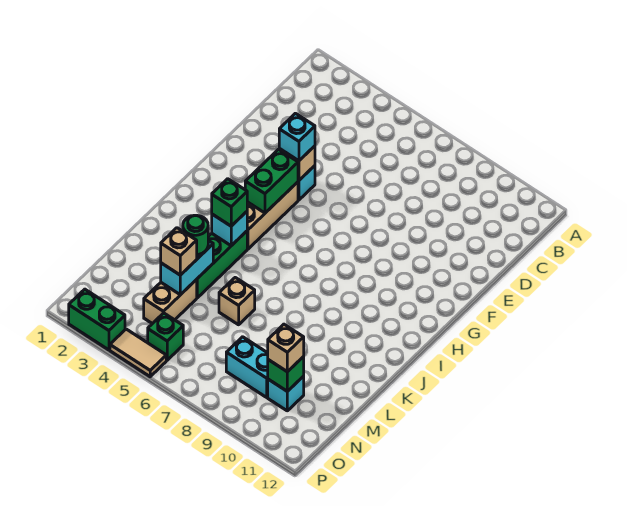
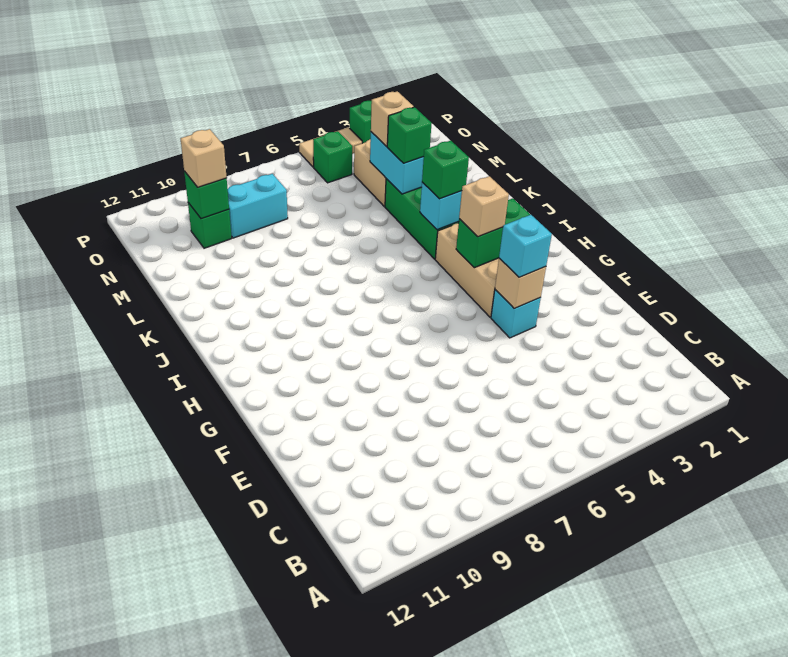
green 1x2 brick [245,149,298,213] -> green 1x2 brick turned to [456,198,530,268]
green 1x1 round brick [183,215,208,255] -> green 1x1 brick [387,107,432,163]
tan 1x1 brick [219,278,255,325] -> tan 1x1 brick moved to [459,176,509,237]
cyan 1x1 brick [268,376,304,411] -> green 1x1 brick [188,203,232,248]

